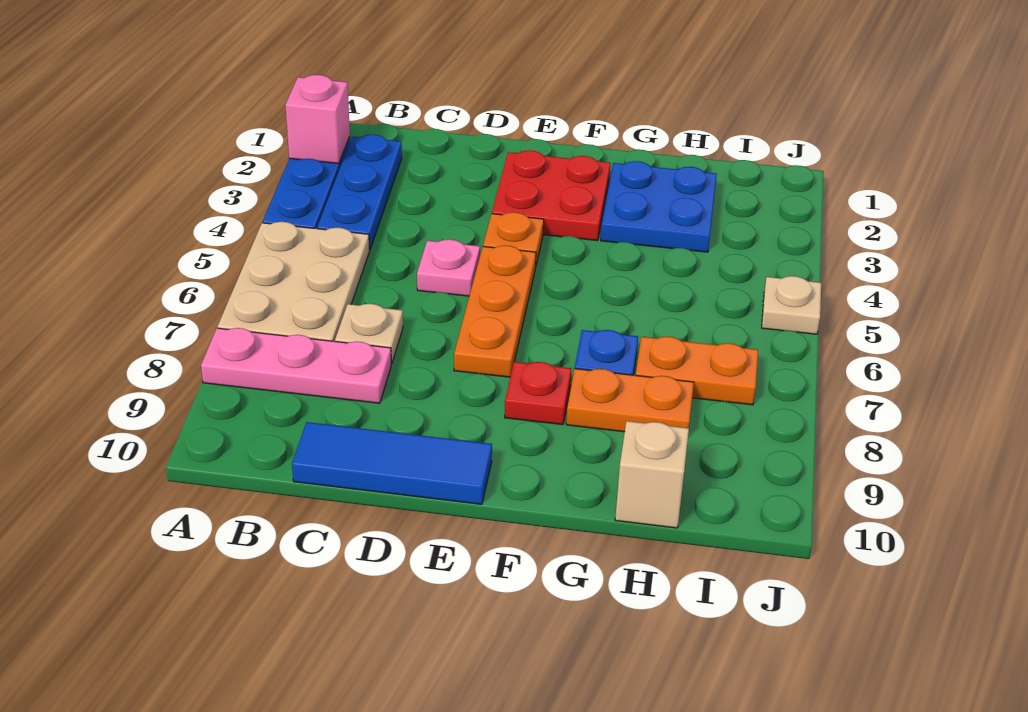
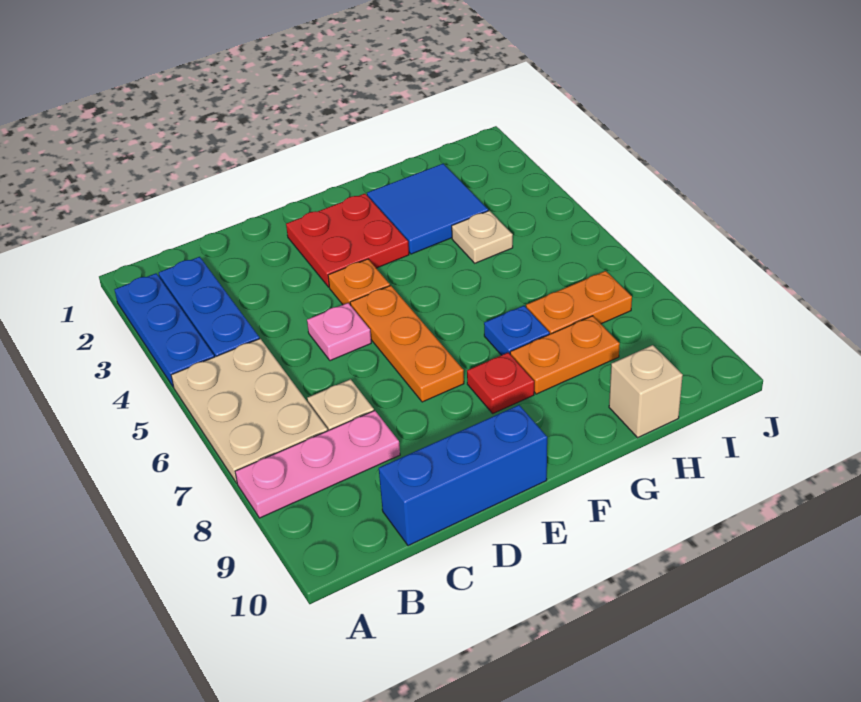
pink 1x1 brick [285,75,350,164] -> none
blue 1x3 tile [292,422,492,504] -> blue 1x3 brick [379,405,547,546]
blue 2x2 plate [601,161,717,252] -> blue 2x2 tile [367,164,488,254]
tan 1x1 plate [762,276,821,334] -> tan 1x1 plate moved to [452,211,513,263]

